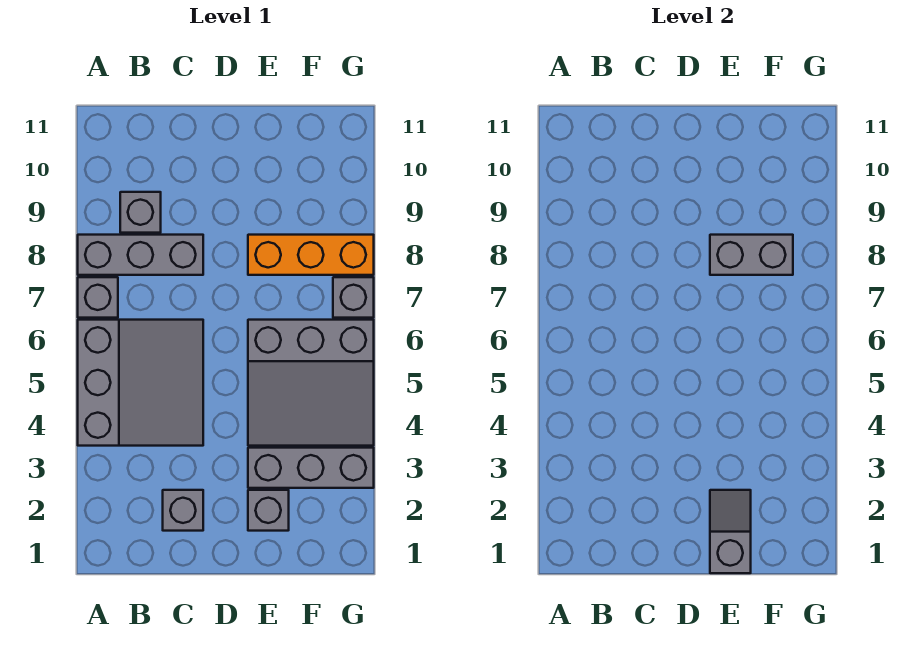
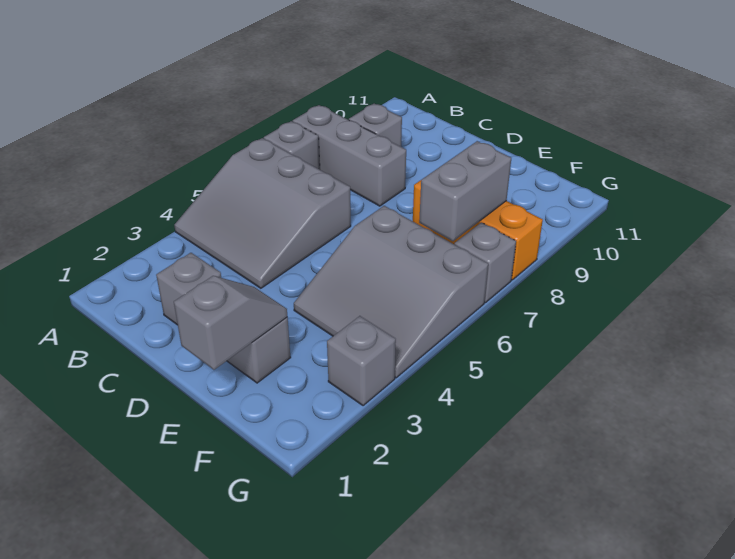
grey 3x3 slope [78,320,203,446] -> grey 3x3 slope turned to [174,138,351,288]
grey 1x3 brick [248,448,374,488] -> grey 1x1 brick [327,316,396,406]
grey 1x2 brick [710,235,793,275] -> grey 1x2 brick turned to [419,141,511,241]

